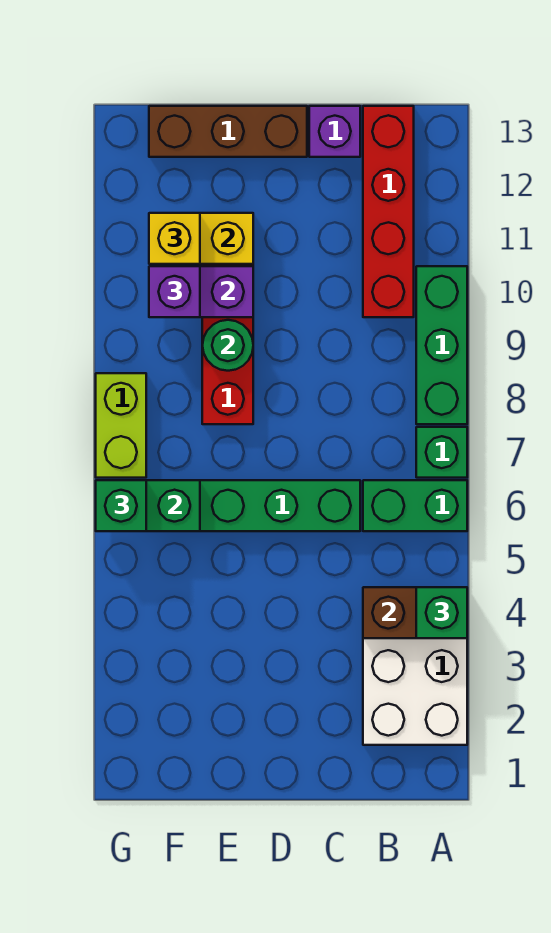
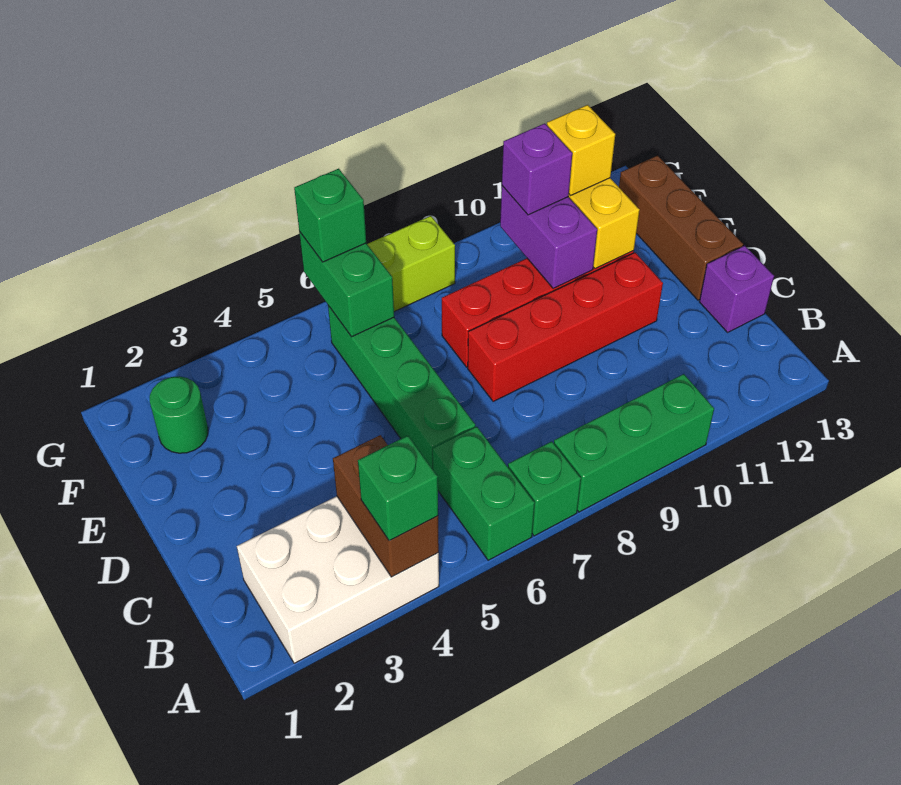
red 1x4 brick [363,106,414,317] -> red 1x4 brick moved to [468,253,663,401]
green 1x1 round brick [203,320,253,371] -> green 1x1 round brick moved to [150,376,208,453]

